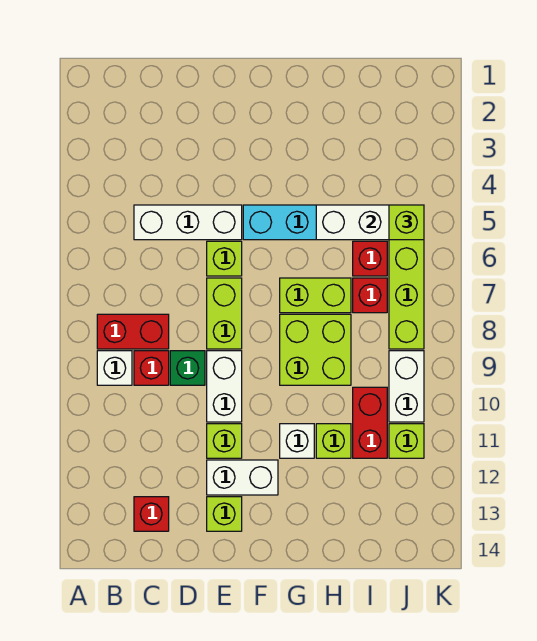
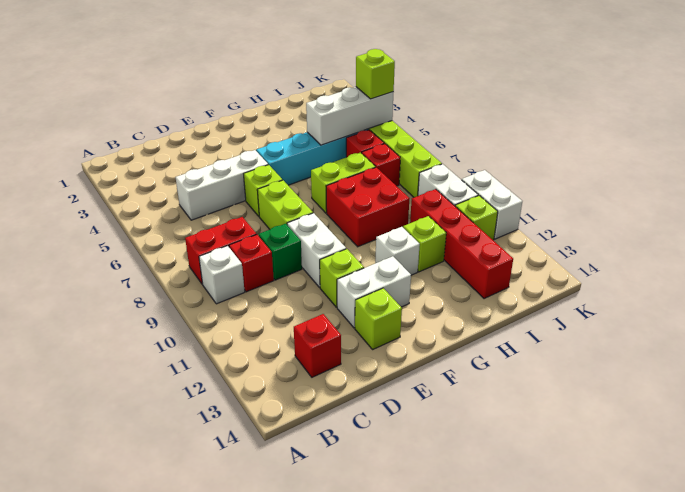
lime 2x2 brick [280,314,351,385] -> red 2x2 brick [326,167,410,247]
red 1x2 brick [353,387,387,458] -> red 1x4 brick [410,189,513,299]
none -> white 1x2 brick [462,170,522,239]

